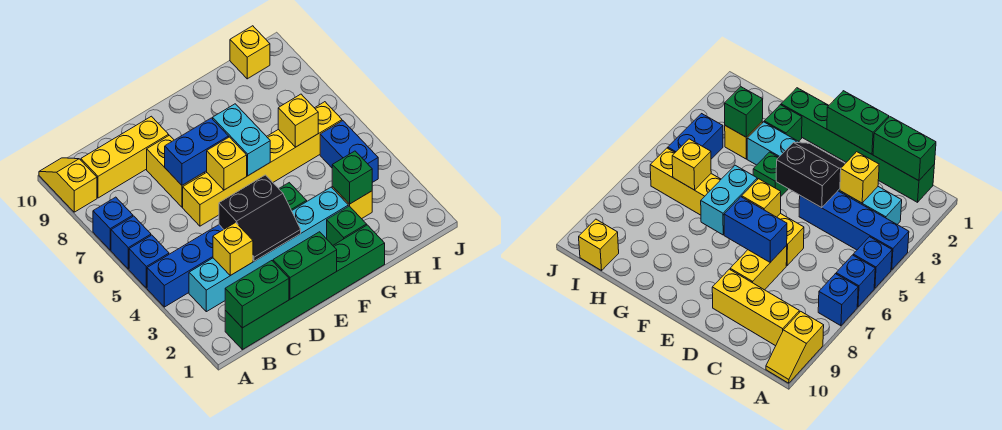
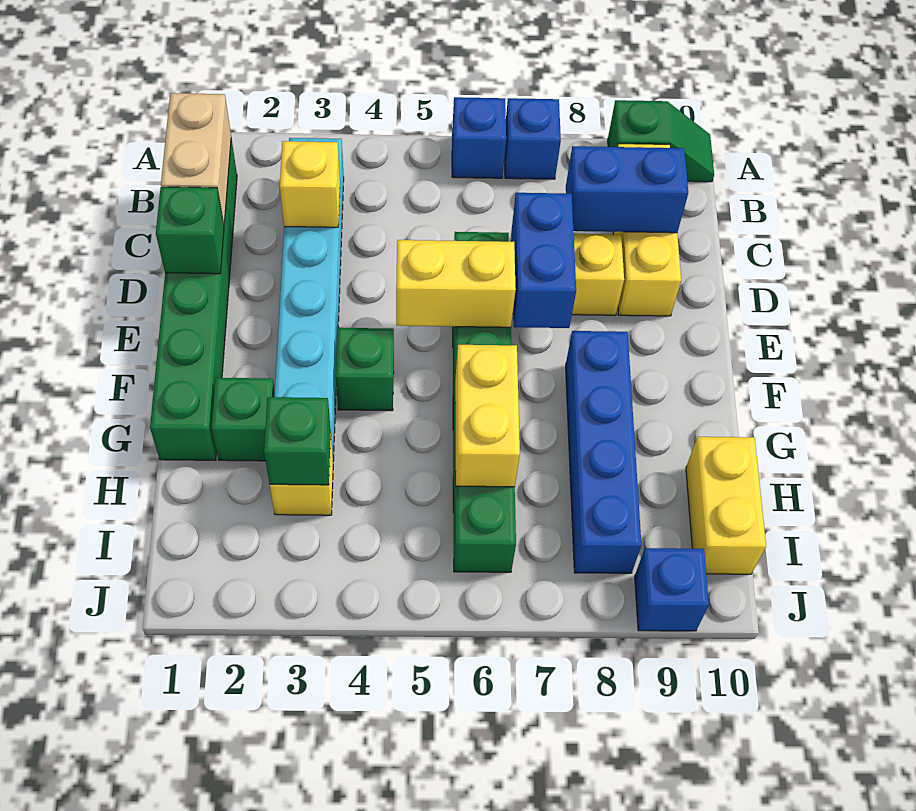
blue 1x4 brick [147,225,224,307] -> blue 1x4 brick moved to [566,331,641,573]
blue 1x1 brick [129,235,169,288] -> blue 1x1 brick moved to [635,548,709,631]
yellow 1x2 slope [39,158,97,212] -> green 1x2 slope [608,100,714,182]
green 1x2 brick [225,261,289,328] -> tan 1x2 brick [161,93,231,224]
green 1x2 brick [273,232,337,299] -> green 1x1 brick [156,187,224,274]
black 2x2 slope [219,175,301,261] -> none
yellow 1x6 brick [183,102,342,226] -> green 1x6 brick [453,232,516,572]
yellow 1x1 brick [207,137,247,190] -> yellow 1x2 brick [396,240,516,327]
cyan 1x2 brick [213,104,270,176] -> none
yellow 1x1 brick [278,94,318,147] -> yellow 1x2 brick [455,345,520,487]
blue 1x2 brick [320,121,378,183] -> blue 1x2 brick moved to [566,146,688,233]
yellow 1x1 brick [230,26,270,79] -> yellow 1x2 brick [686,437,766,574]

